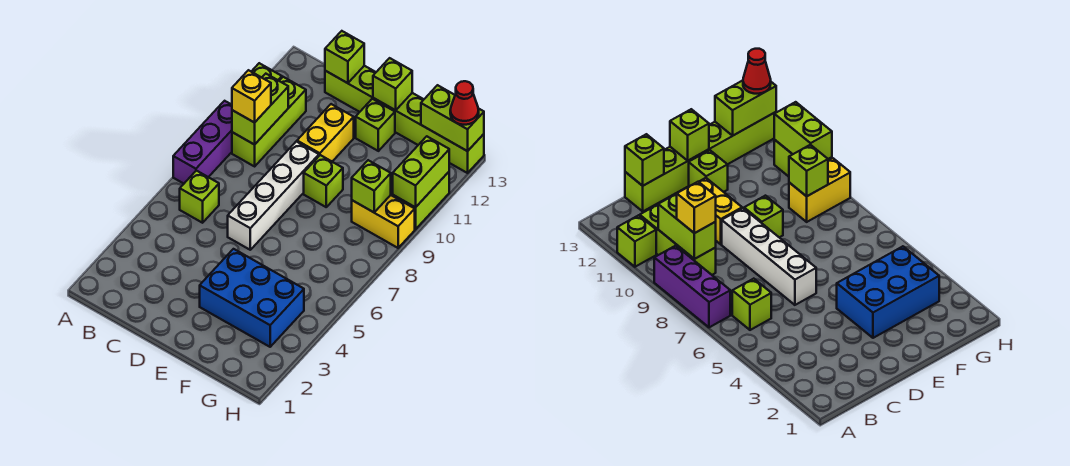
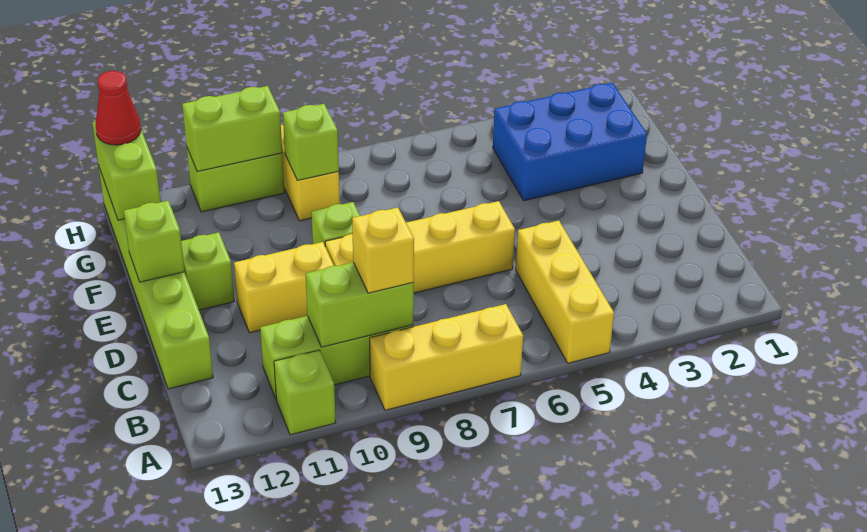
none -> yellow 1x3 brick [516,221,614,363]
purple 1x3 brick [173,101,232,184] -> yellow 1x3 brick [370,304,523,410]
lime 1x1 brick [180,171,219,223] -> none
lime 1x1 brick [325,31,364,83] -> none
white 1x4 brick [228,141,319,250] -> yellow 1x4 brick [325,201,515,293]
blue 2x3 brick [200,249,304,347] -> blue 2x3 brick turned to [493,83,647,201]

